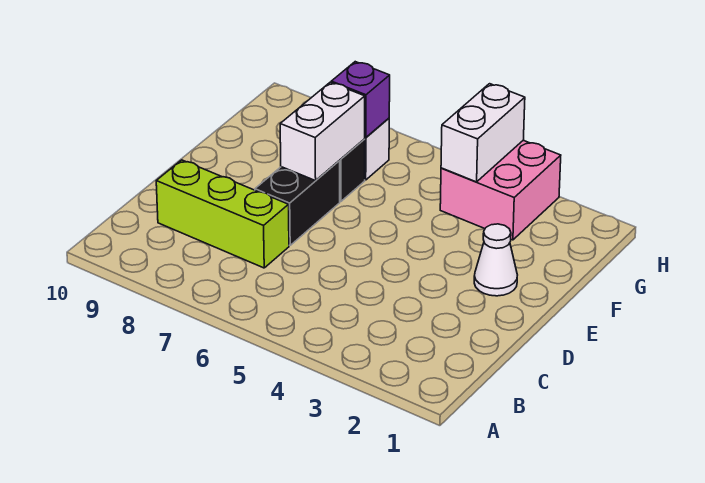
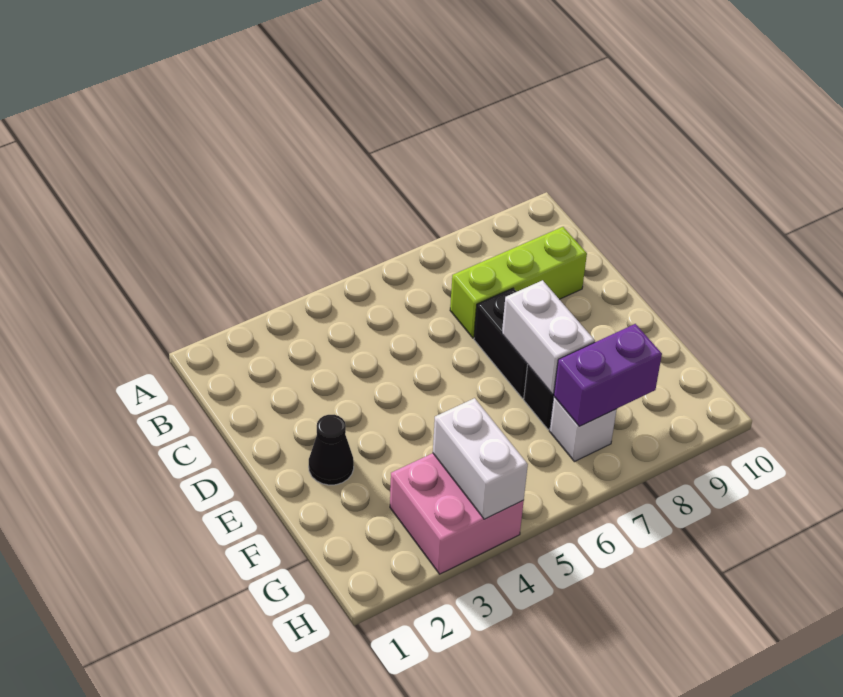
white 1x1 cone [474,224,517,296] -> black 1x1 cone [309,415,354,485]
purple 1x1 brick [331,62,390,137] -> purple 1x2 brick [554,324,662,426]

